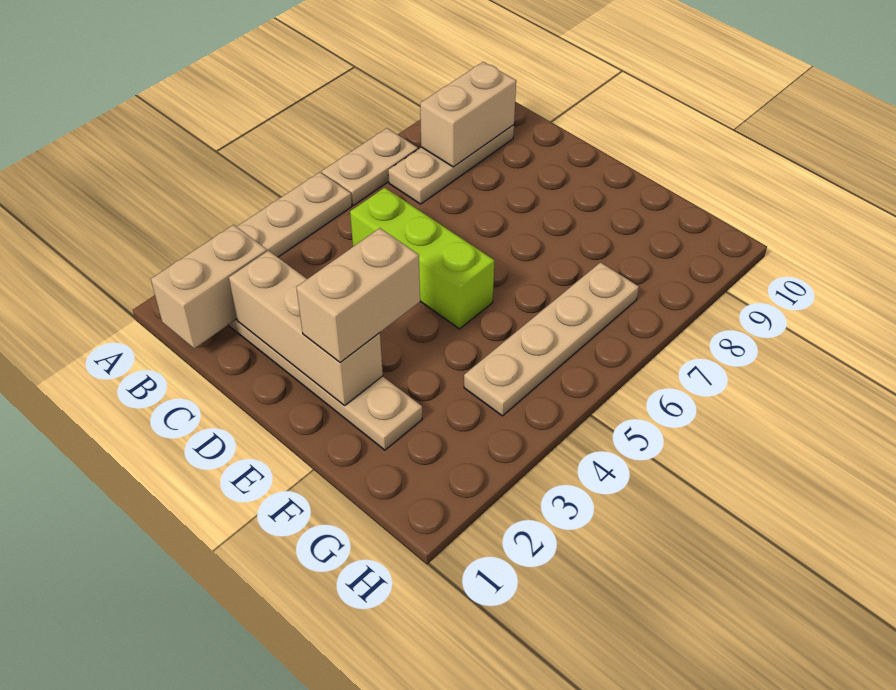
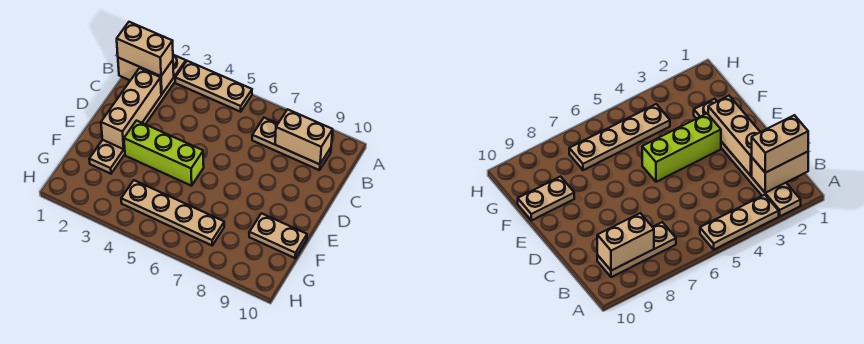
tan 1x2 plate [322,128,418,205] -> tan 1x2 plate moved to [249,213,307,258]
lime 1x3 brick [350,188,494,329] -> lime 1x3 brick turned to [124,121,204,186]
tan 1x2 brick [296,228,420,362] -> tan 1x2 brick moved to [117,22,173,76]

